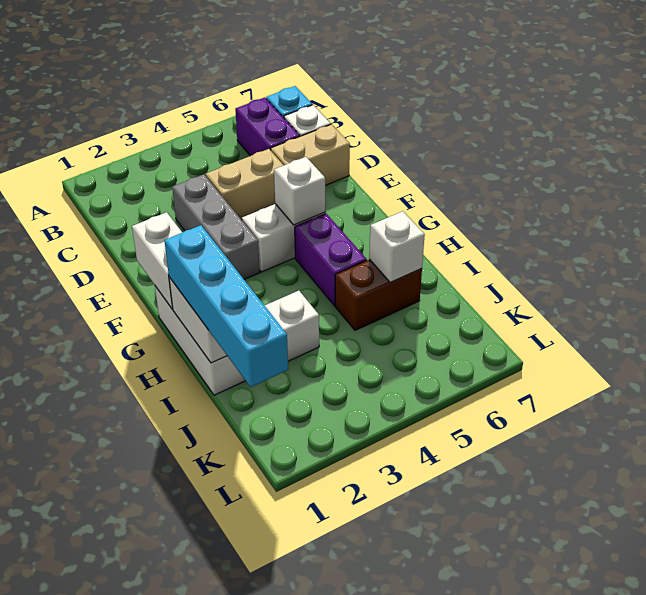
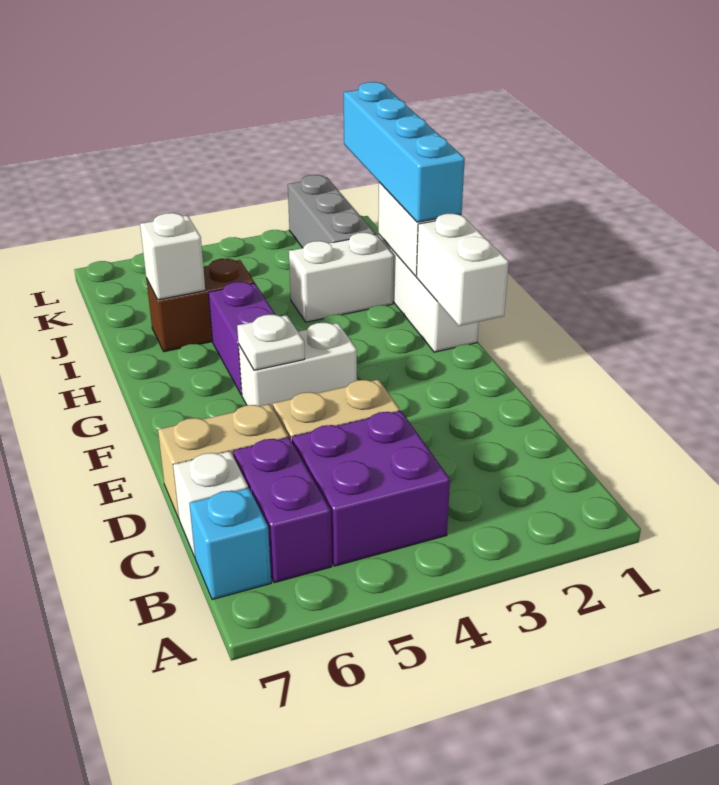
none -> purple 2x2 brick [292,411,450,566]
grey 1x3 brick [172,174,260,279] -> grey 1x3 brick moved to [288,175,375,248]
white 1x1 brick [274,157,325,225] -> white 1x1 plate [237,315,305,370]

